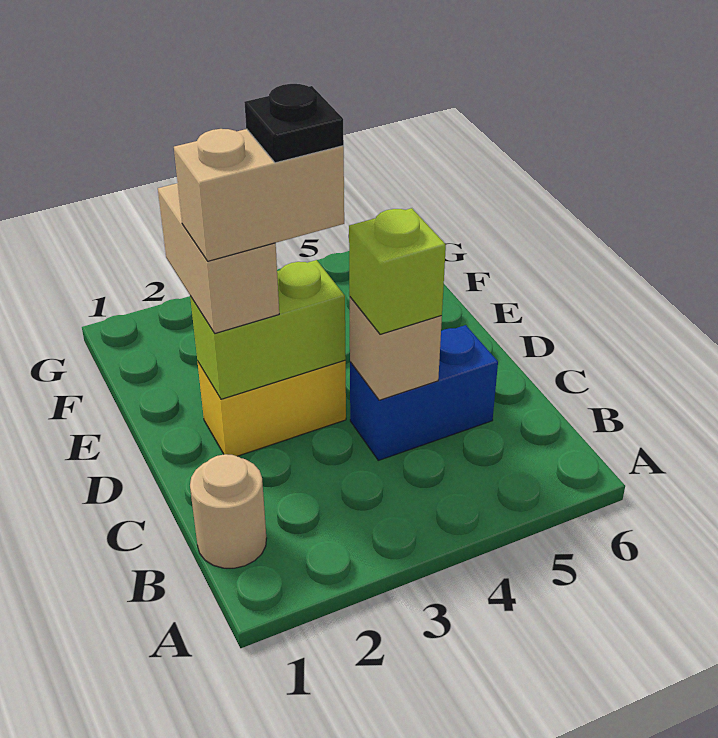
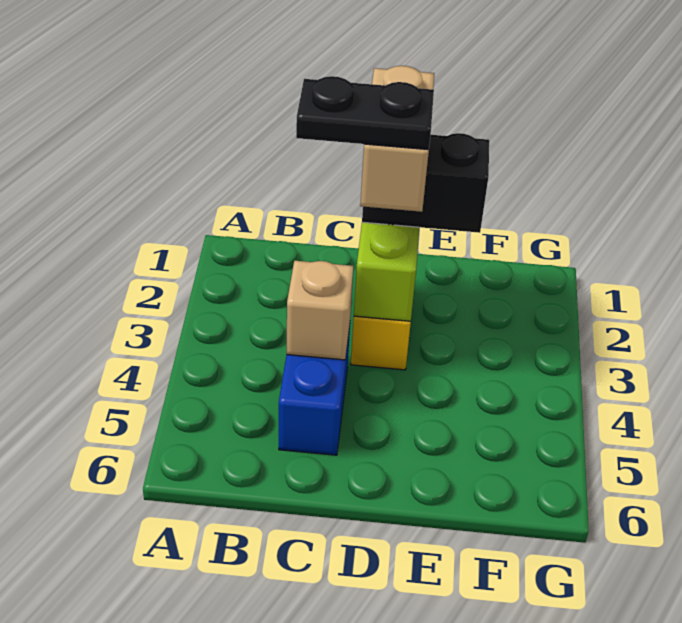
tan 1x1 round brick [190,454,266,568] -> none
lime 1x1 brick [349,208,446,334] -> none
tan 1x2 brick [158,183,279,333] -> black 1x2 brick [362,133,489,233]
black 1x1 plate [244,84,344,163] -> black 1x2 plate [296,76,434,150]

